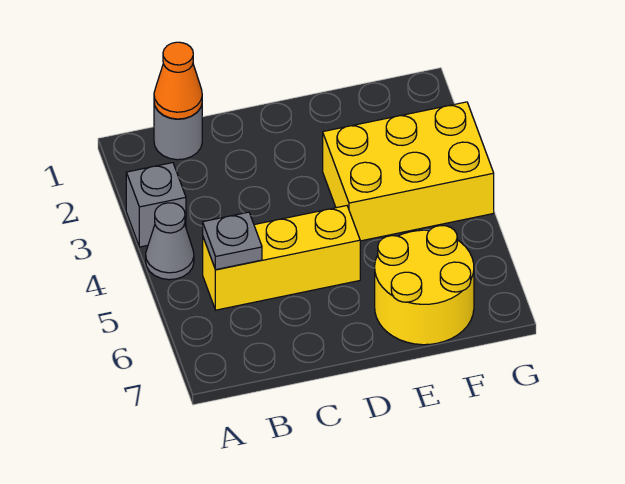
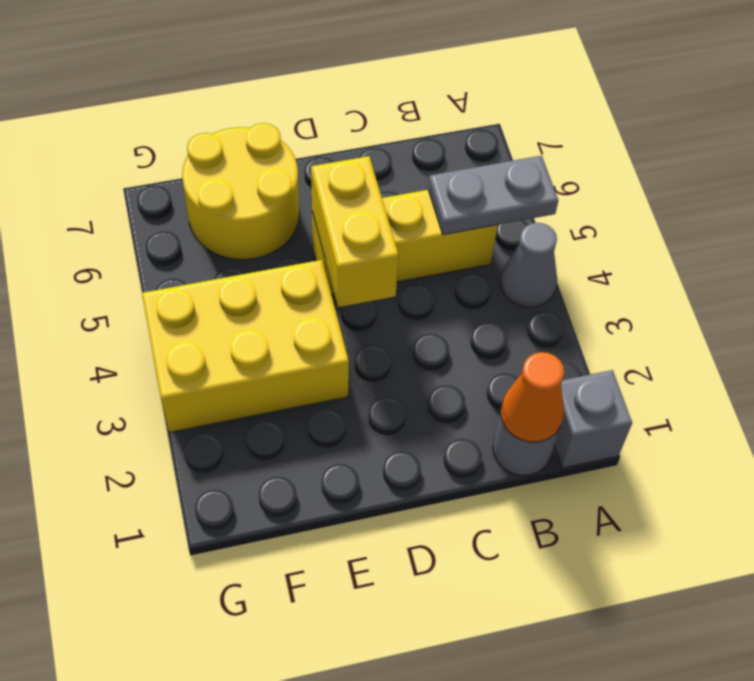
grey 1x1 brick [126,163,186,247] -> grey 1x1 brick moved to [554,370,632,468]
grey 1x1 plate [203,212,262,270] -> grey 1x2 plate [428,156,558,235]
none -> yellow 1x2 brick [311,156,399,307]

